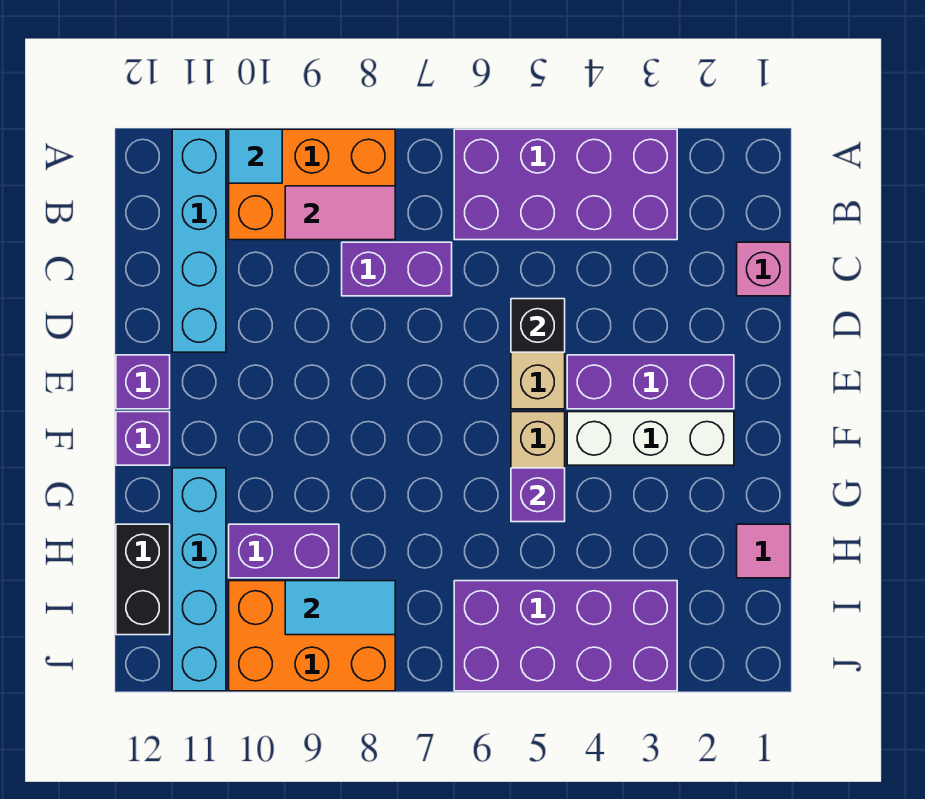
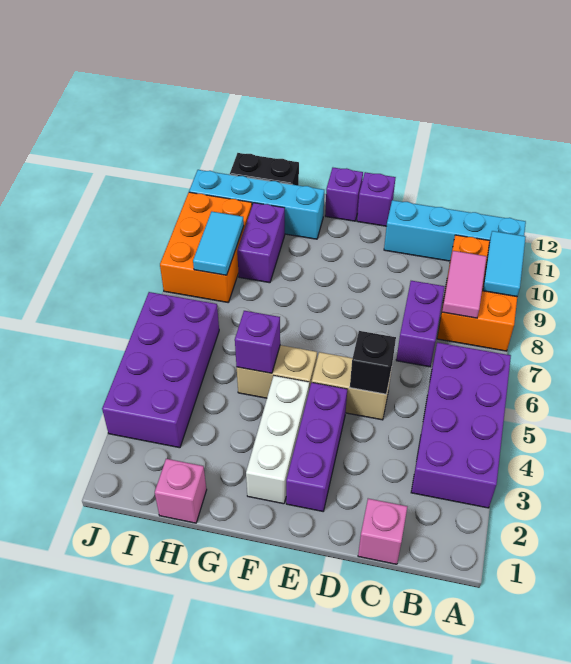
cyan 1x1 tile [229,129,282,183] -> cyan 1x2 tile [483,231,526,297]
pink 1x1 tile [737,524,790,578] -> pink 1x1 brick [155,459,207,523]

